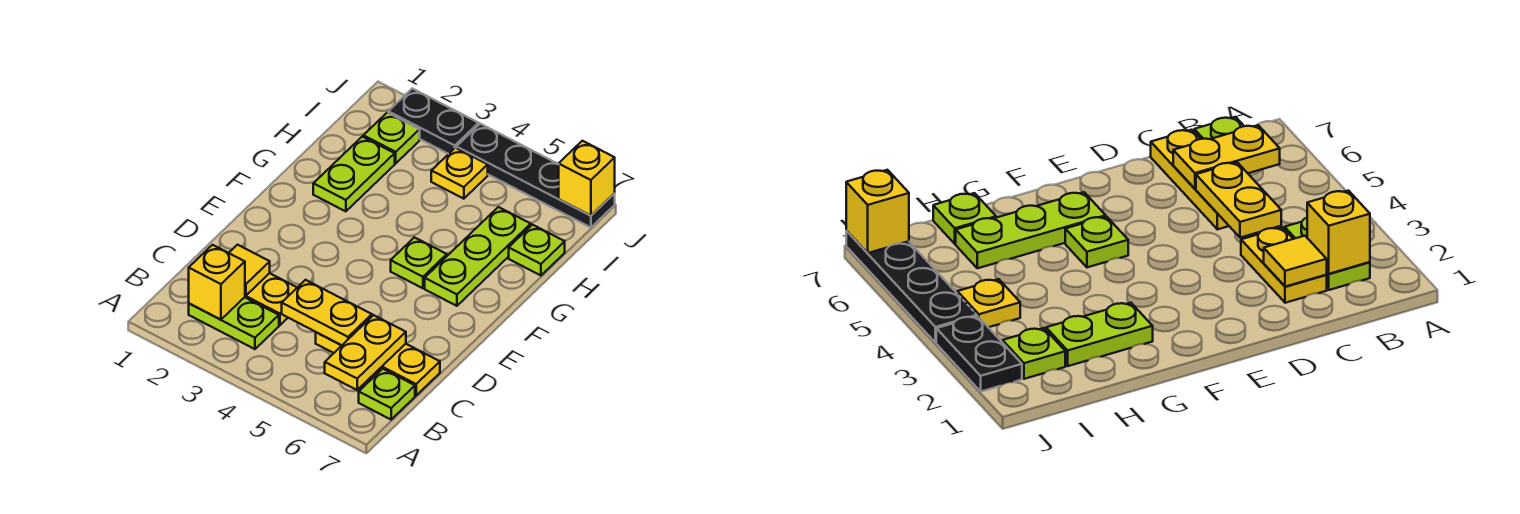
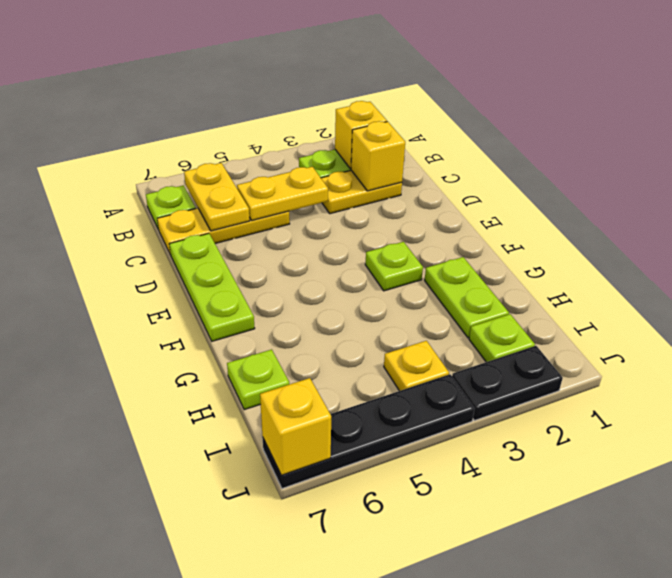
yellow 1x1 tile [229,245,270,295] -> yellow 1x1 brick [351,121,405,191]
lime 1x1 plate [391,237,447,288] -> lime 1x1 plate moved to [365,242,423,291]
lime 1x3 plate [425,207,531,306] -> lime 1x3 plate moved to [170,233,255,341]

